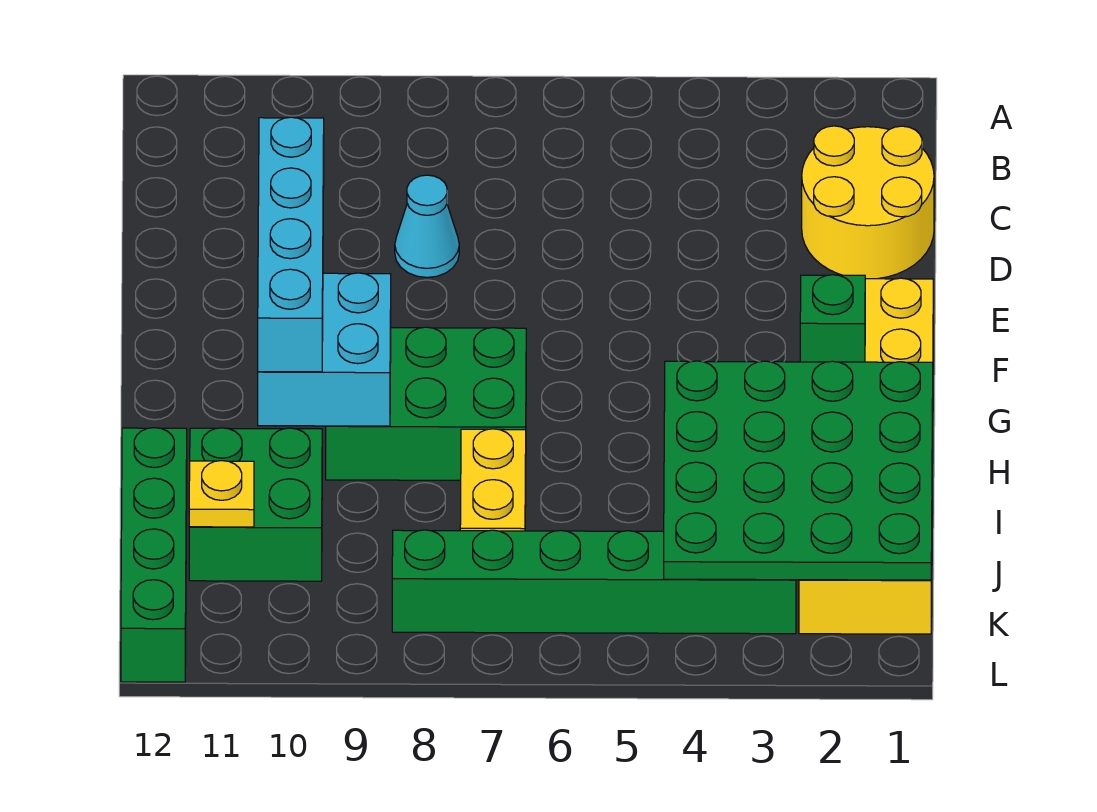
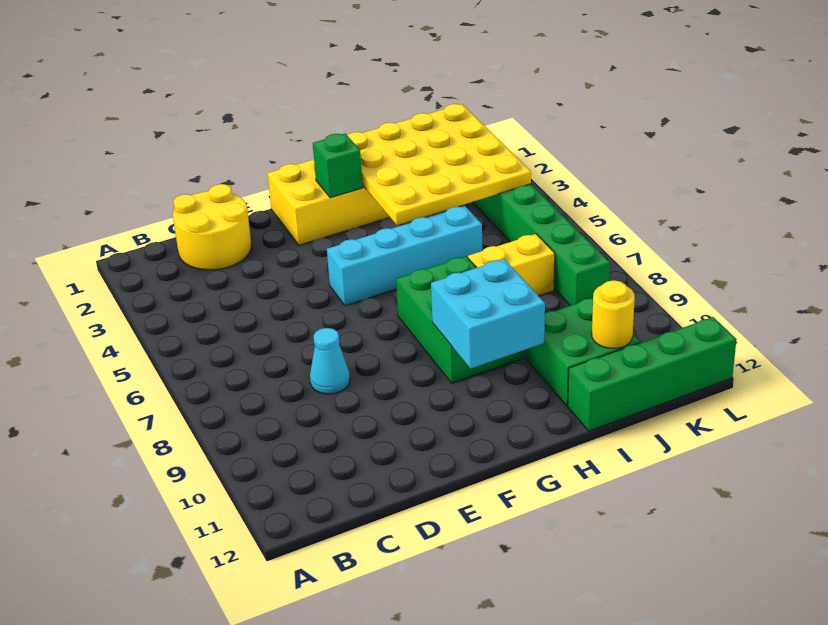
cyan 1x4 brick [258,117,324,372] -> cyan 1x4 brick moved to [327,206,482,306]
green 4x4 plate [664,361,933,580] -> yellow 4x4 plate [347,104,531,225]
yellow 1x1 plate [189,461,254,527] -> yellow 1x1 round brick [592,280,635,349]

